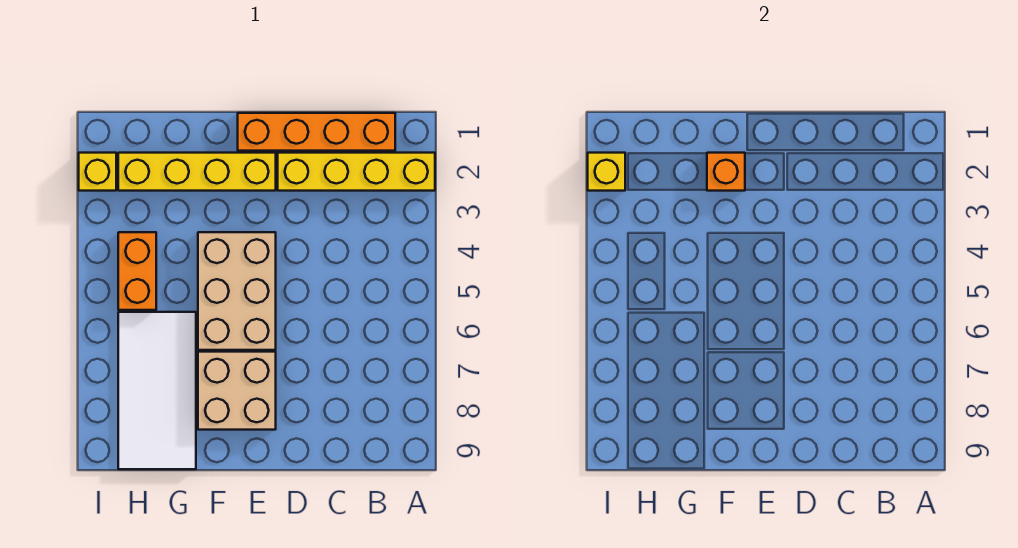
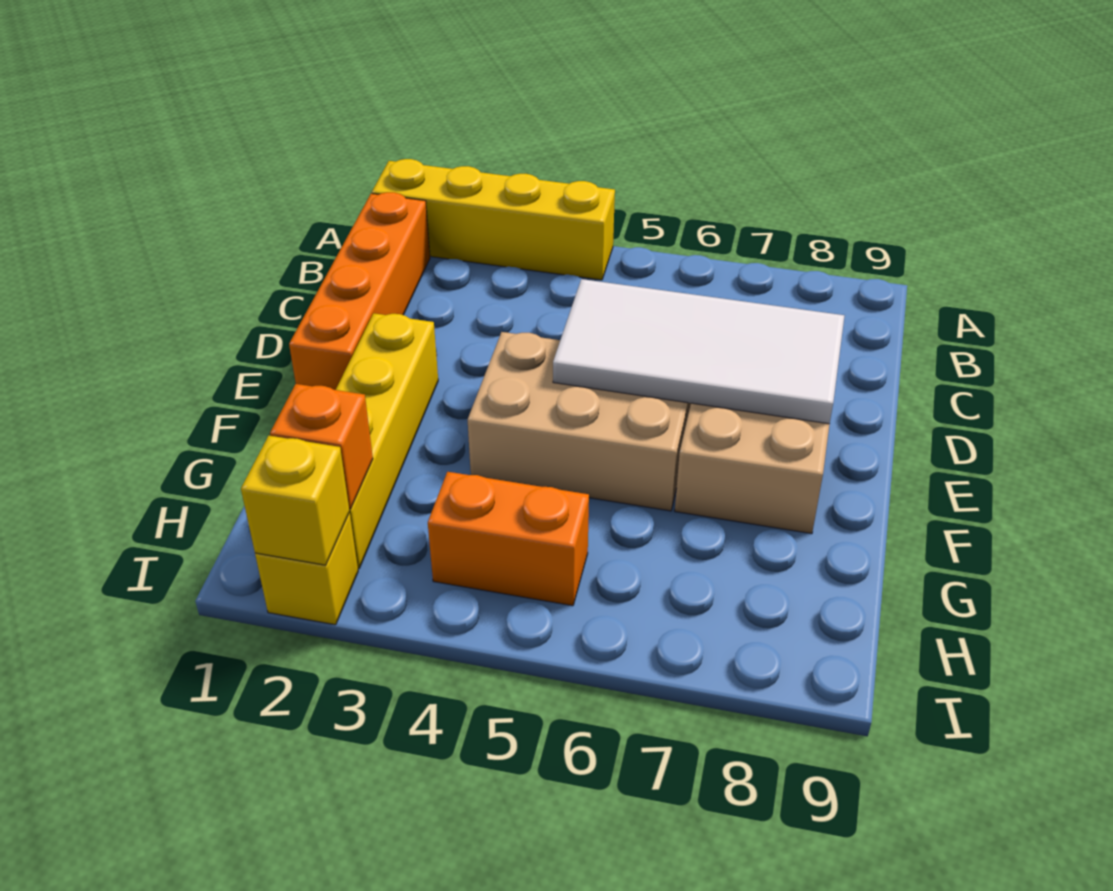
yellow 1x4 brick [278,153,435,191] -> yellow 1x4 brick turned to [372,159,615,280]
orange 1x1 brick [707,153,745,191] -> orange 1x1 brick moved to [270,384,373,509]
white 2x4 tile [118,312,196,469] -> white 2x4 tile moved to [553,279,844,424]

